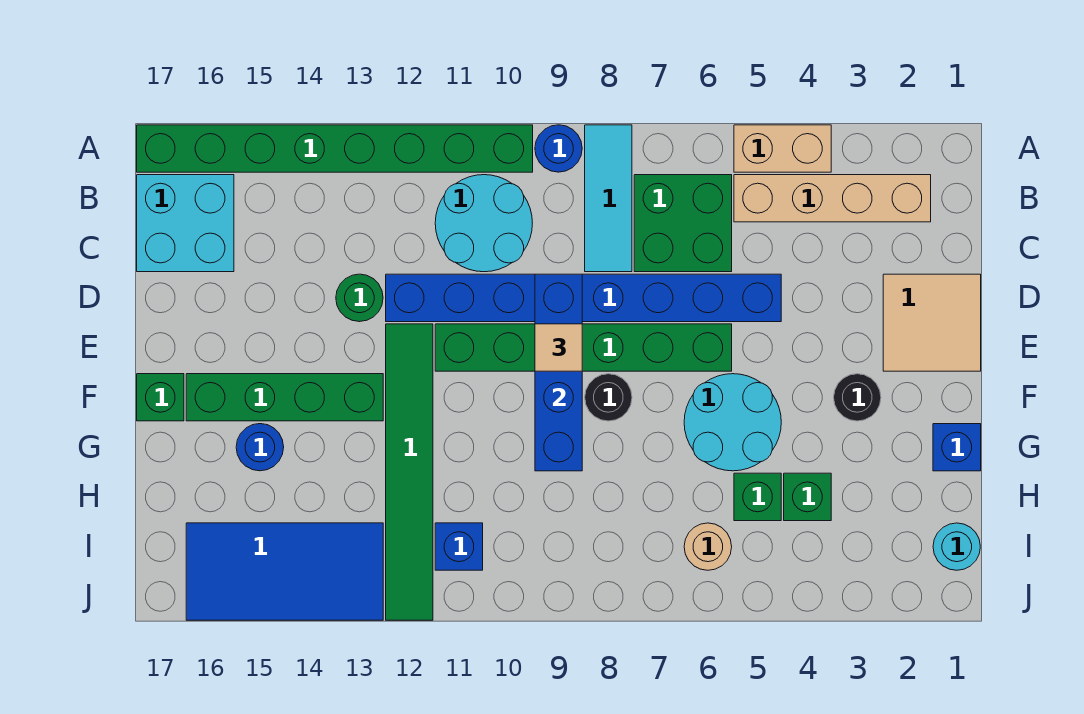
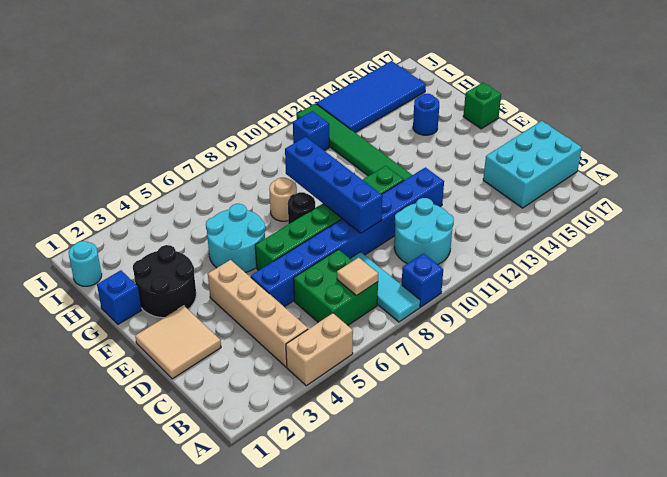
blue 1x1 round brick [535,125,582,172] -> blue 1x1 brick [402,253,443,307]
green 1x8 brick [137,125,533,172] -> none
tan 1x4 brick [734,175,931,222] -> tan 1x4 brick turned to [208,260,308,367]
cyan 2x2 brick [137,175,234,272] -> cyan 2x3 brick [483,121,582,208]
green 1x1 round brick [336,274,383,322] -> none
tan 1x1 tile [535,324,582,371] -> tan 1x1 tile moved to [337,257,378,296]
black 1x1 round brick [834,374,881,421] -> black 2x2 round brick [133,245,196,318]
green 1x4 brick [186,374,383,421] -> none
green 1x1 brick [784,473,831,521] -> none
green 1x1 brick [734,473,781,521] -> none
tan 1x1 round brick [684,523,732,570] -> tan 1x1 round brick moved to [269,178,297,221]

